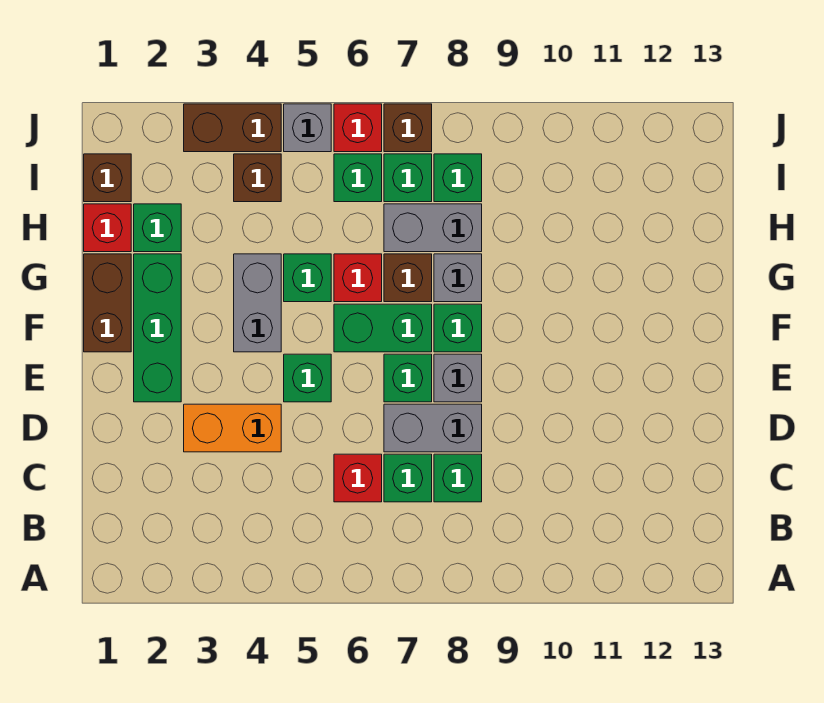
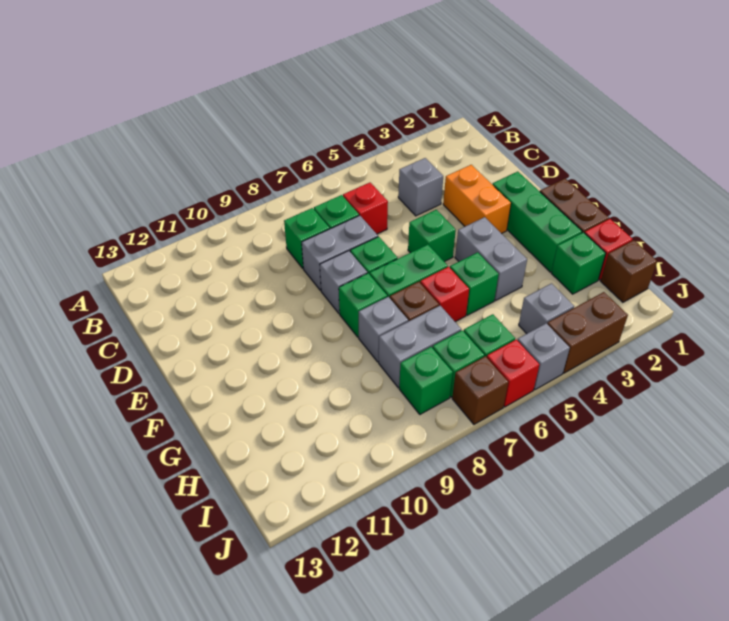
none -> grey 1x1 brick [398,158,443,216]
orange 1x2 brick [184,404,281,452] -> orange 1x2 brick turned to [443,165,511,234]
brown 1x1 brick [234,154,281,202] -> grey 1x1 brick [519,284,574,334]

